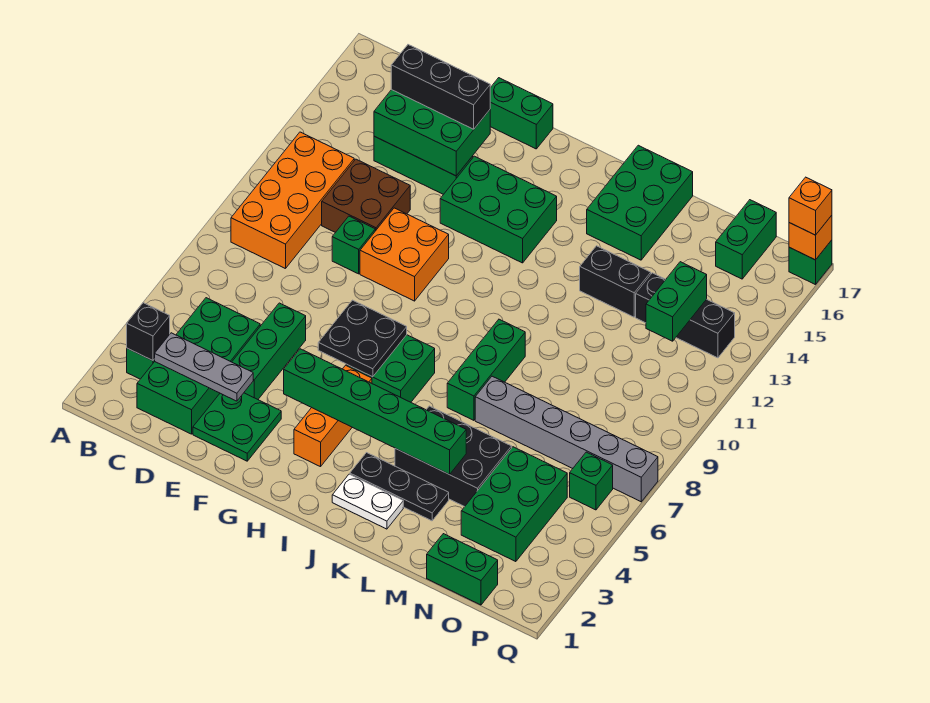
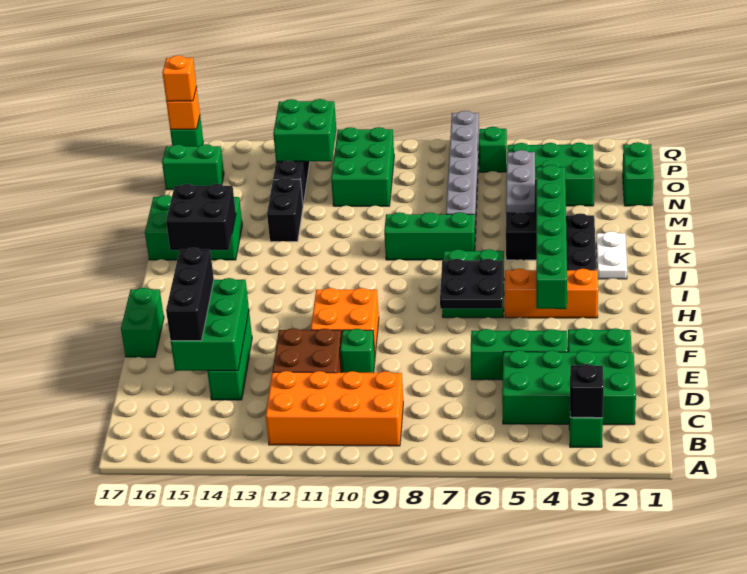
grey 1x3 plate [155,333,253,401] -> grey 1x3 plate moved to [506,150,535,213]
green 2x3 brick [440,156,557,263] -> green 2x3 brick moved to [331,127,394,206]
none -> black 2x2 brick [166,184,236,250]
green 1x2 brick [646,262,707,341] -> green 2x2 brick [273,99,336,162]

